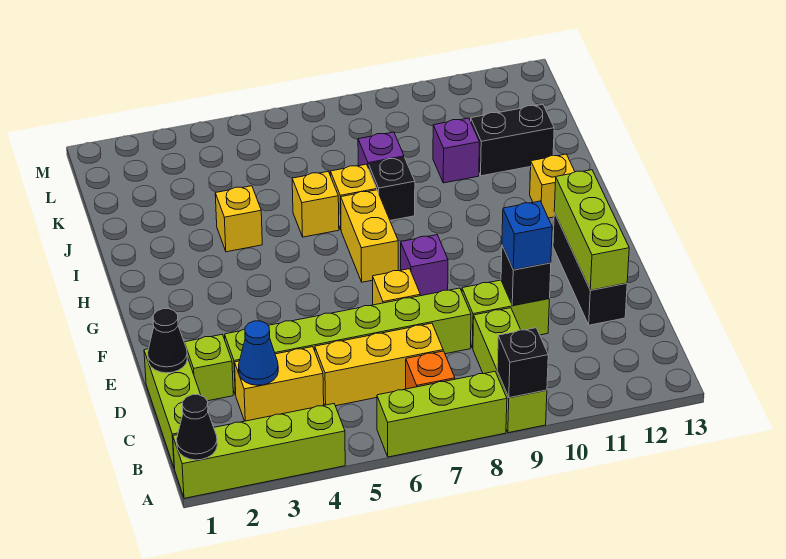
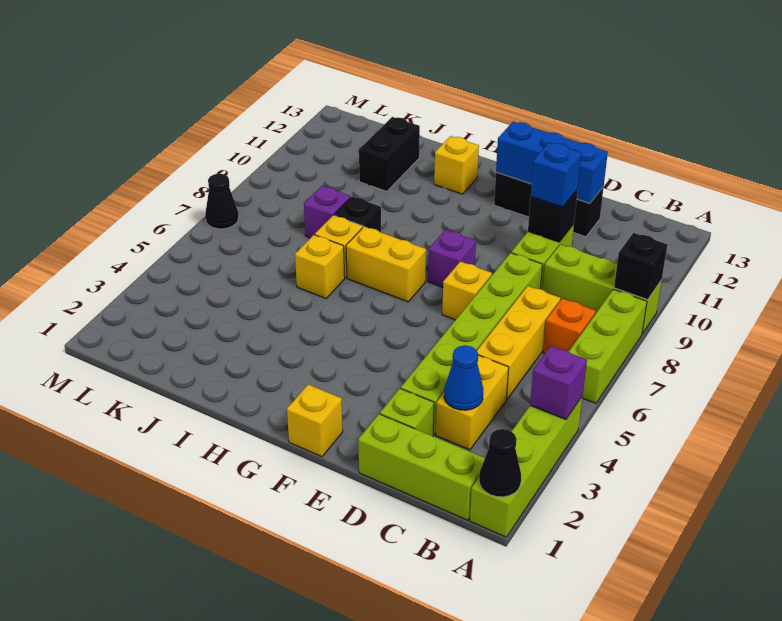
black 1x1 cone [148,309,187,373] -> black 1x1 cone moved to [205,174,239,229]
lime 1x3 brick [554,170,629,290] -> blue 1x3 brick [496,122,608,203]
yellow 1x1 brick [215,186,262,252] -> yellow 1x1 brick moved to [287,384,343,457]
purple 1x1 brick [433,118,479,183] -> purple 1x1 brick moved to [530,346,587,420]

